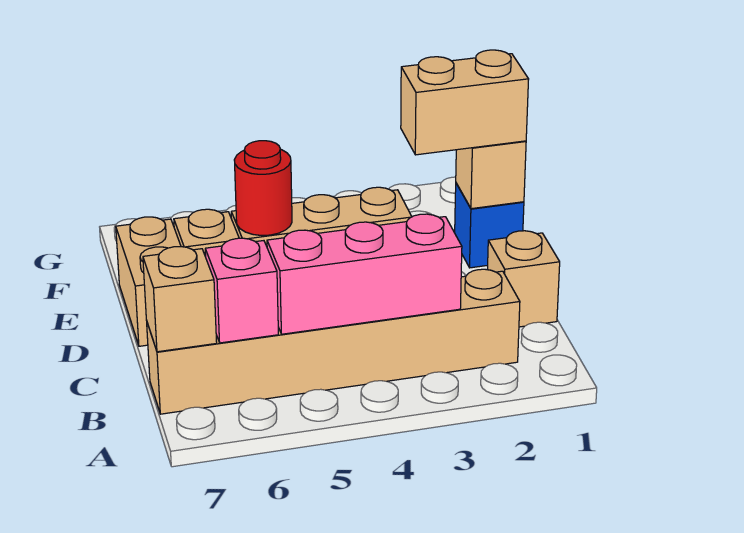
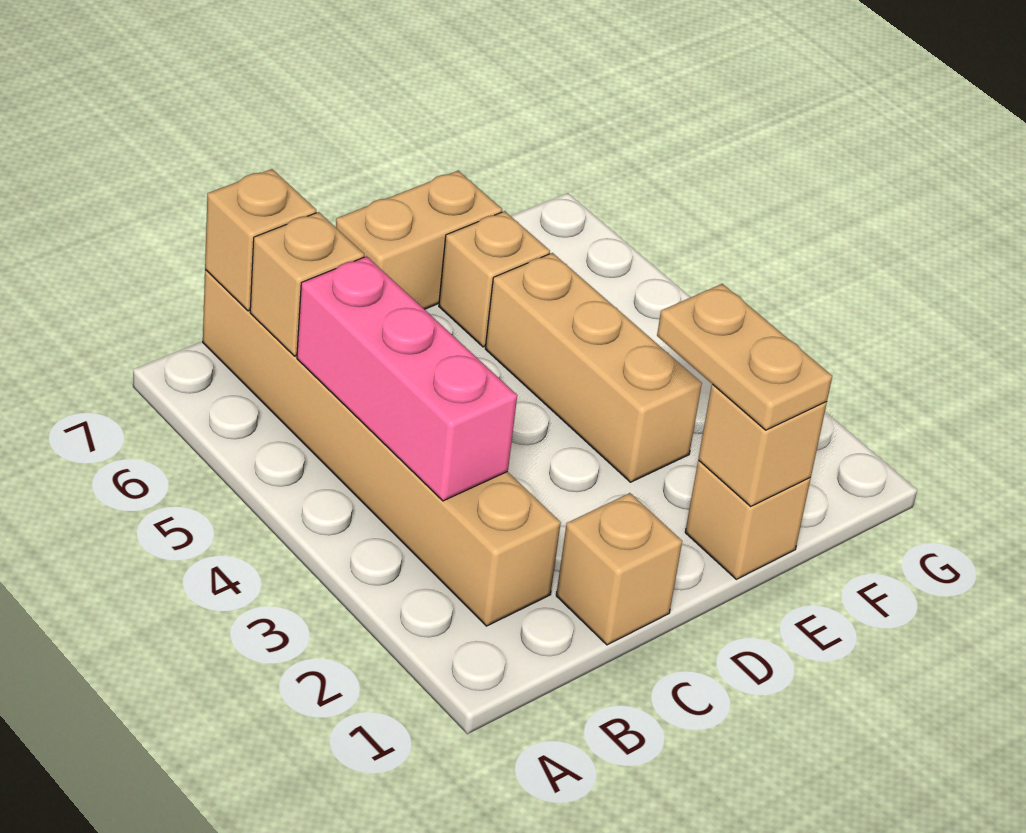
pink 1x1 brick [205,238,278,343] -> tan 1x1 brick [250,212,364,356]
blue 1x1 brick [455,183,524,268] -> tan 1x1 brick [685,460,811,579]
tan 1x2 brick [401,50,529,155] -> tan 1x2 plate [657,284,832,430]
red 1x1 round brick [234,141,292,236] -> none

